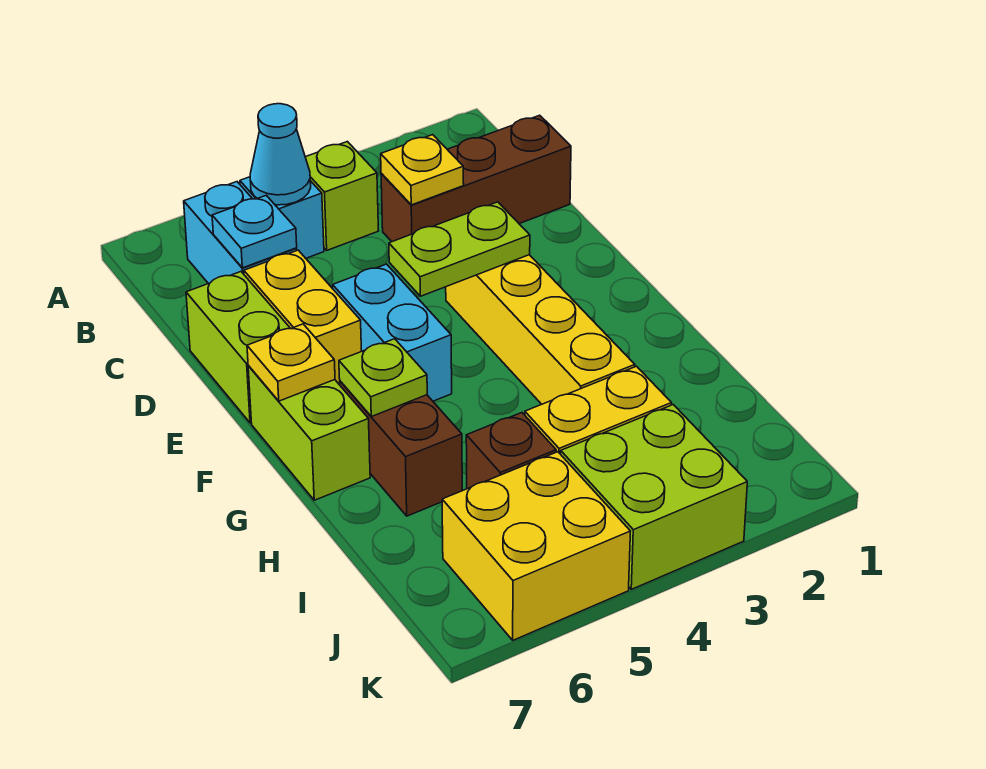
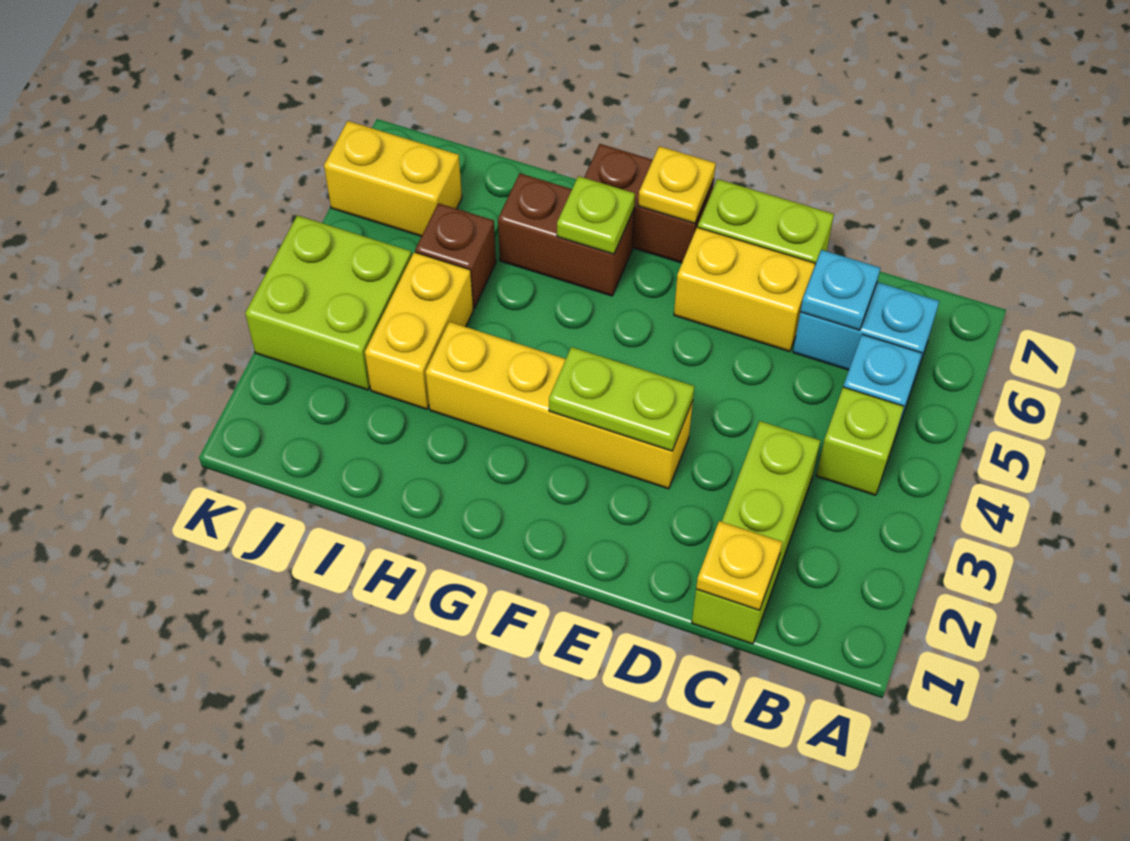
cyan 1x1 cone [250,104,311,205] -> none
brown 1x3 brick [381,115,571,242] -> lime 1x3 brick [692,421,820,644]
yellow 1x1 plate [381,135,464,205] -> yellow 1x1 plate moved to [696,521,782,610]
lime 1x2 plate [389,202,530,296] -> lime 1x2 plate turned to [549,347,694,451]
cyan 1x2 brick [333,264,452,401] -> none
lime 1x2 brick [248,366,370,500] -> brown 1x2 brick [584,144,714,263]
yellow 2x2 brick [442,452,630,640] -> yellow 1x2 brick [324,121,462,236]

